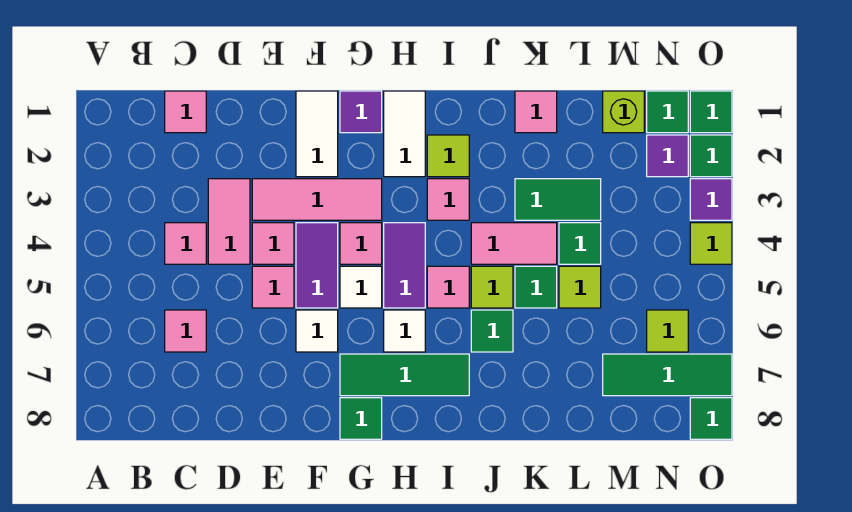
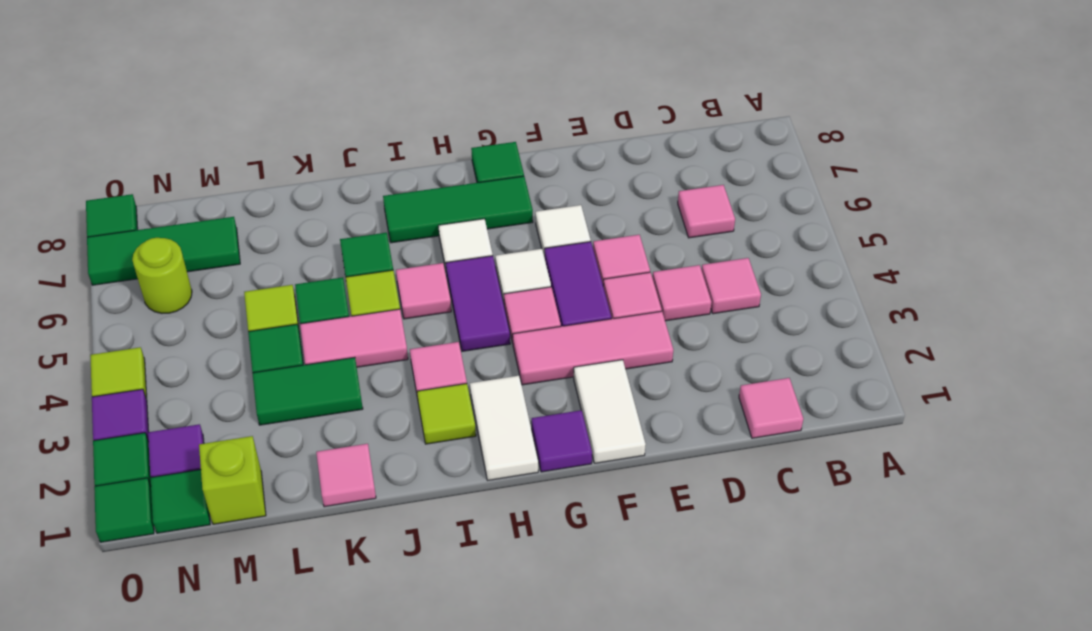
pink 1x2 tile [208,179,250,264] -> pink 1x1 tile [653,265,711,321]
lime 1x1 tile [647,310,688,352] -> lime 1x1 round brick [132,238,192,313]

